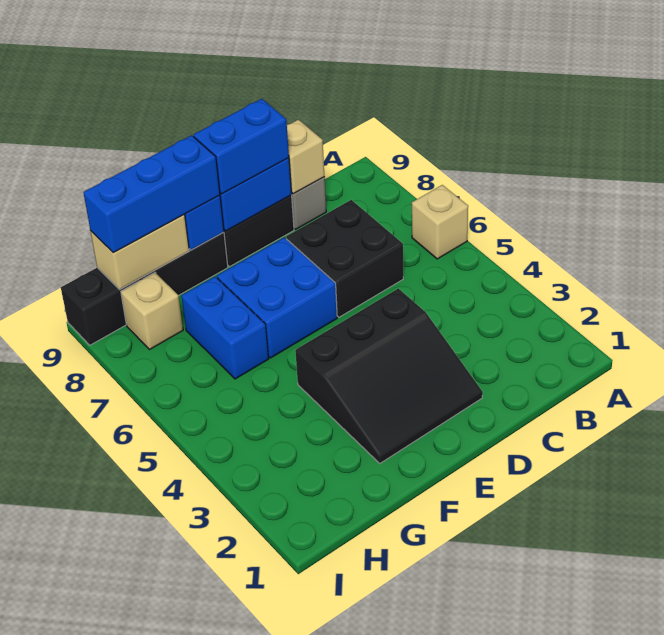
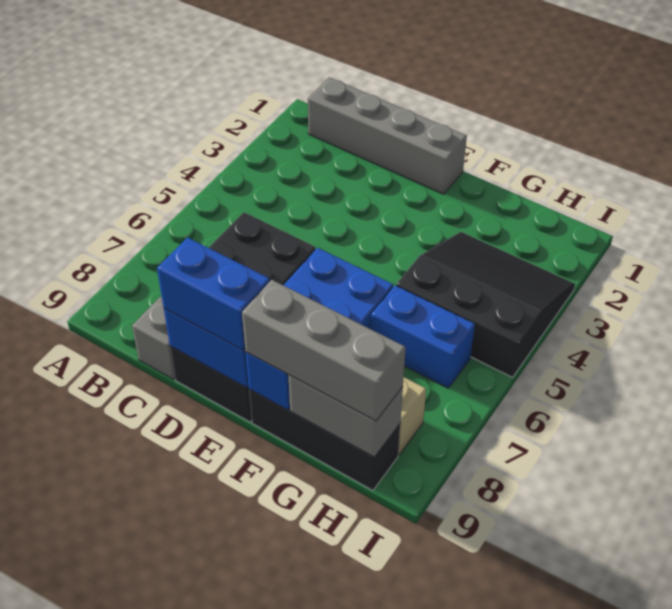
tan 1x1 brick [412,185,468,259] -> none
none -> grey 1x4 brick [307,77,467,194]
tan 1x1 brick [287,120,324,194] -> none
black 3x3 slope [295,288,483,463] -> black 3x3 slope moved to [396,232,575,377]
black 1x4 brick [61,232,228,345] -> black 1x3 brick [249,389,400,490]
blue 1x3 brick [83,135,220,253] -> grey 1x3 brick [242,280,406,421]
blue 1x2 brick [181,277,269,379] -> blue 1x2 brick turned to [371,285,475,388]
tan 1x2 brick [91,215,189,290] -> grey 1x2 brick [288,375,403,457]

